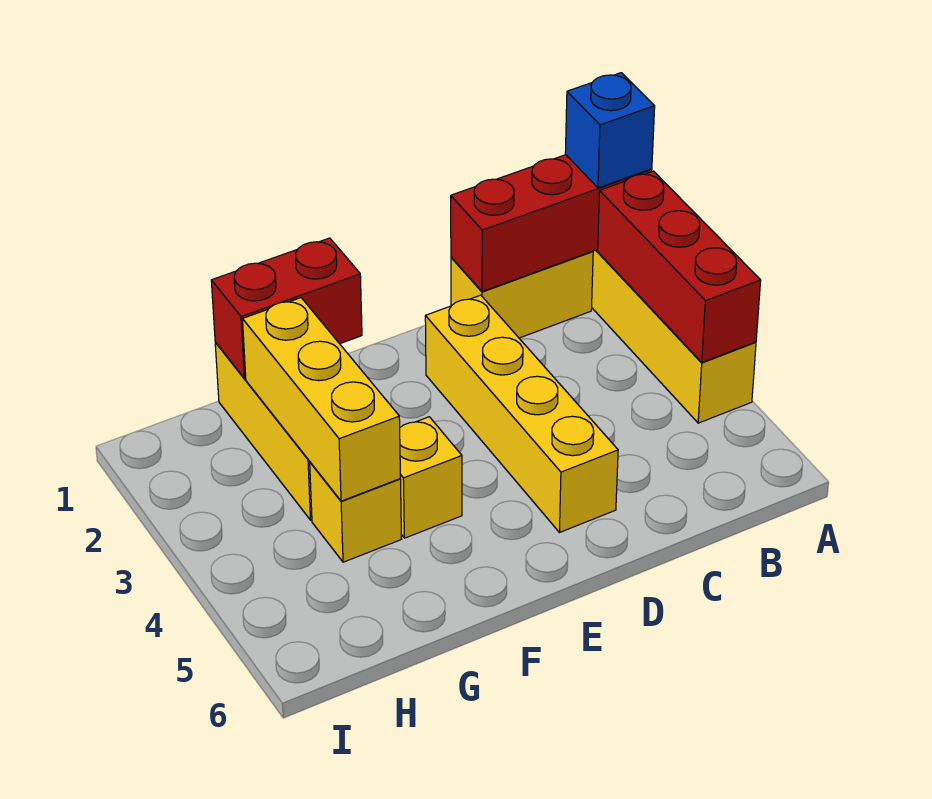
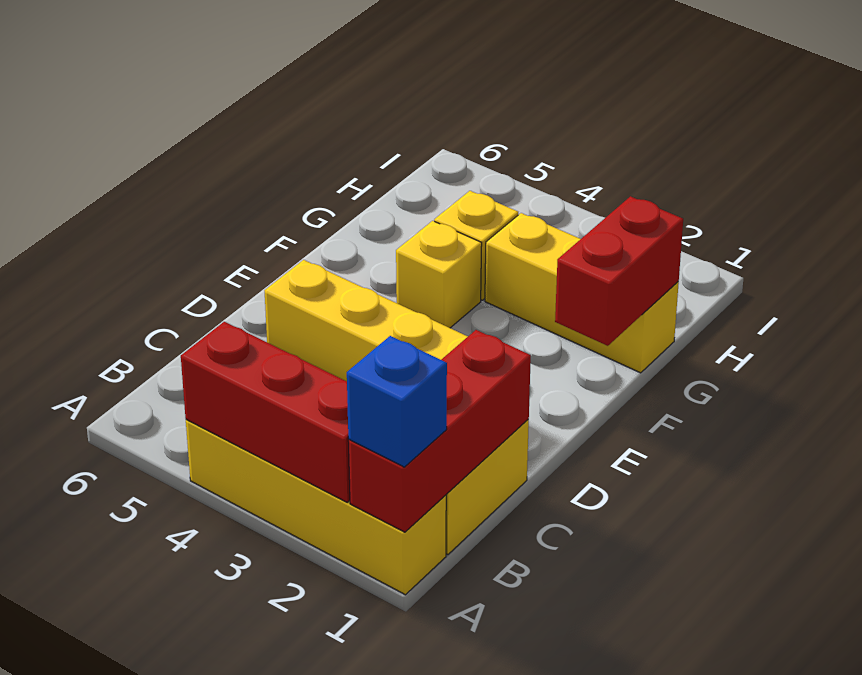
yellow 1x3 brick [243,298,400,501] -> none

